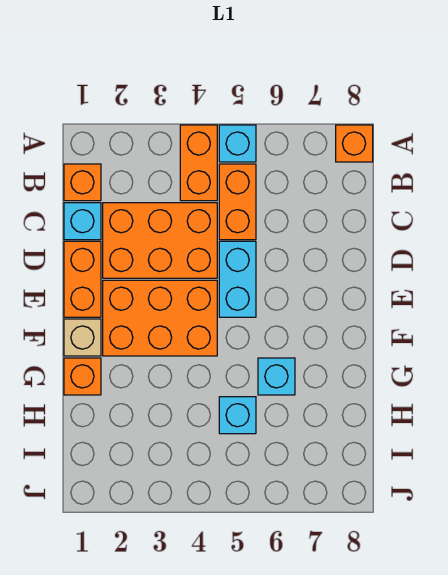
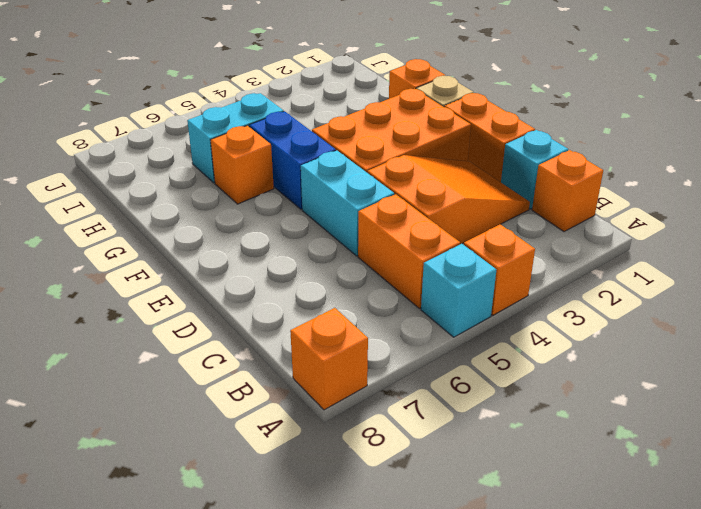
orange 1x2 brick [180,125,217,201] -> orange 1x1 brick [464,224,535,315]
orange 2x3 brick [103,203,217,278] -> orange 2x3 slope [367,155,530,244]
none -> blue 1x2 brick [249,111,336,209]
cyan 1x1 brick [258,358,295,395] -> orange 1x1 brick [211,126,274,204]
cyan 1x1 brick [219,397,256,434] -> cyan 1x2 brick [187,93,284,183]

